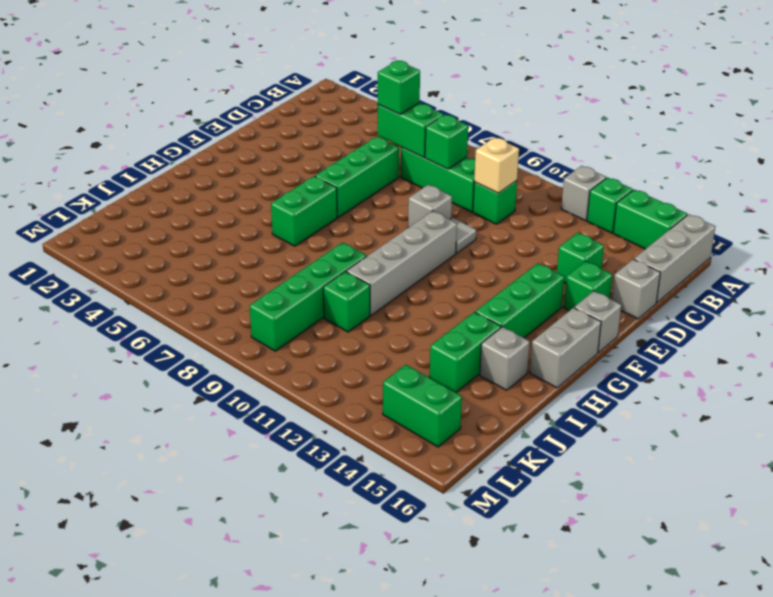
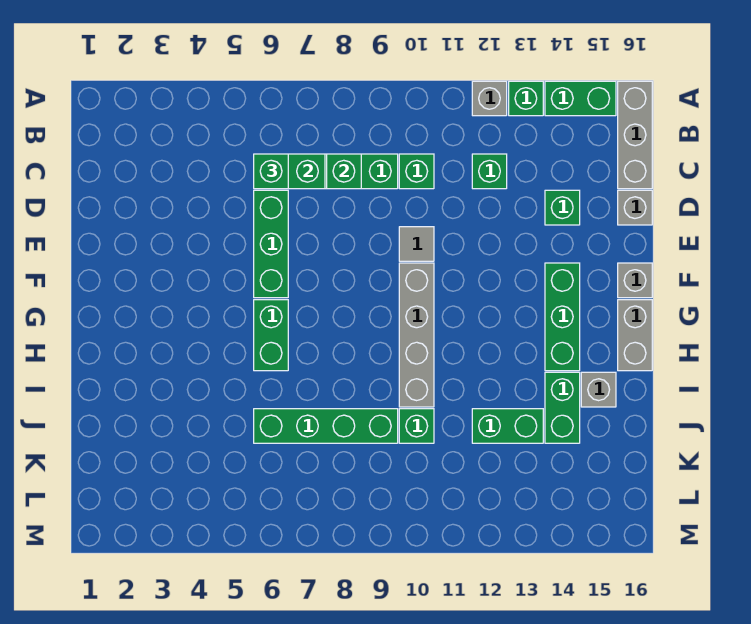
tan 1x1 brick [474,137,519,193] -> none
grey 1x1 brick [408,185,452,228] -> none
green 1x1 brick [564,261,612,311] -> green 1x1 brick moved to [472,154,507,189]
green 1x4 brick [250,242,367,351] -> green 1x4 brick turned to [254,409,398,443]
green 1x2 brick [383,365,462,447] -> green 1x2 brick moved to [472,409,543,443]

